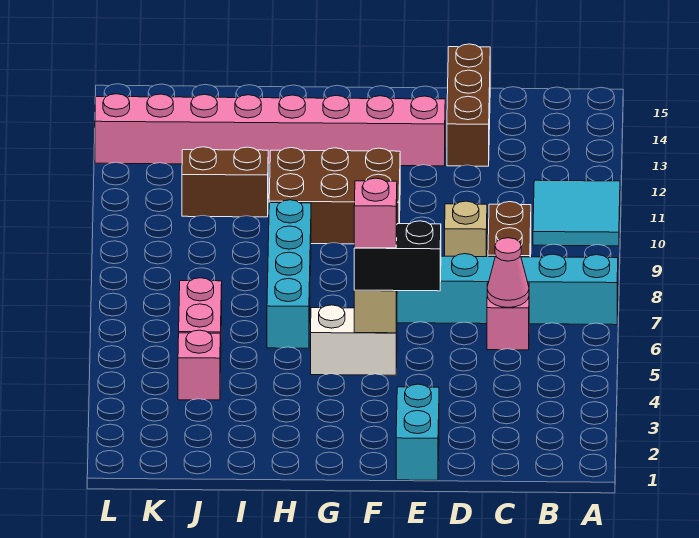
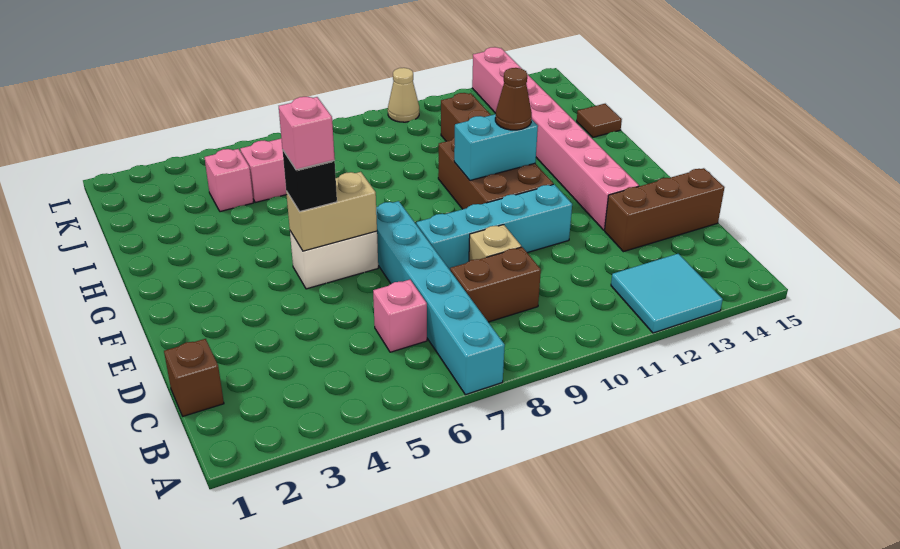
cyan 2x2 tile [533,180,620,246] -> cyan 2x2 tile moved to [611,254,723,333]
none -> brown 1x1 brick [164,339,224,416]
pink 1x1 cone [487,238,529,307] -> none
cyan 1x2 brick [396,384,439,480] -> cyan 1x2 brick moved to [454,114,538,180]
black 1x2 brick [354,221,441,291] -> black 1x1 brick [283,151,337,211]
white 1x2 brick [311,305,397,375] -> white 1x2 brick turned to [290,231,378,289]
none -> brown 1x1 cone [495,68,532,130]
cyan 1x4 brick [267,200,311,348] -> cyan 1x4 brick moved to [416,184,572,270]
none -> brown 1x1 tile [577,104,622,137]
none -> tan 1x1 cone [388,68,419,122]

